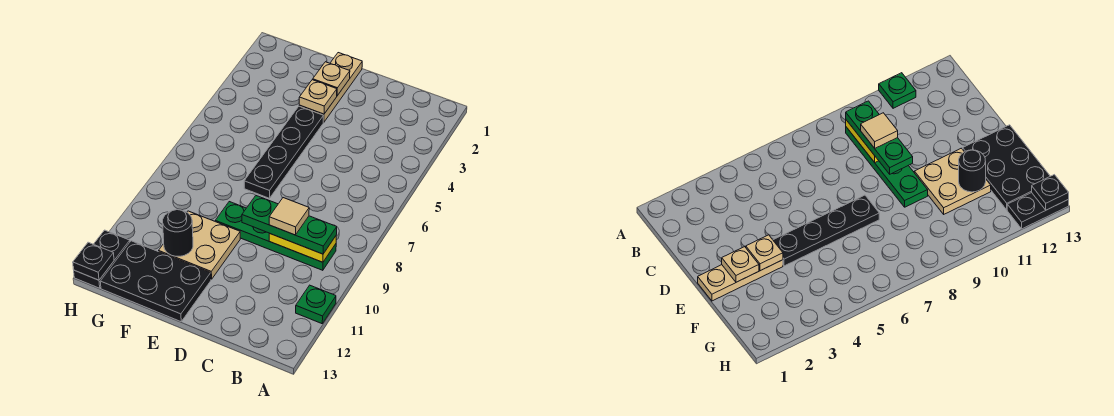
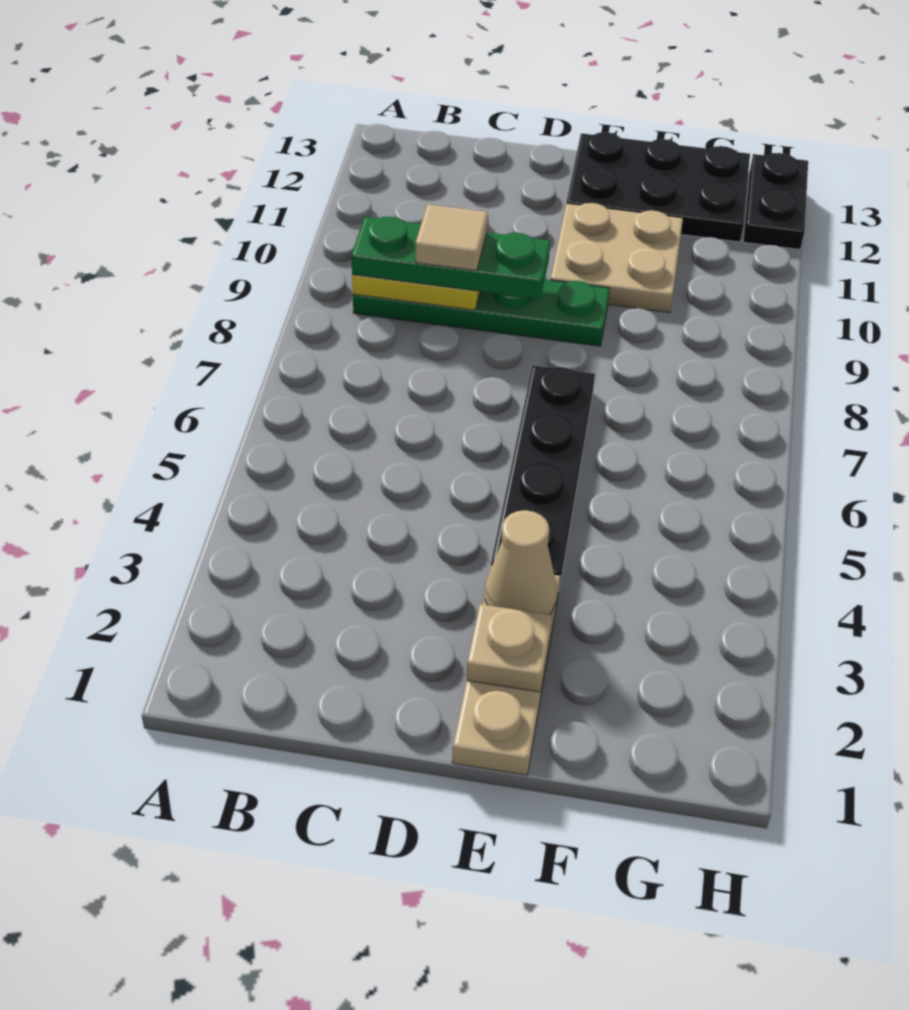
green 1x1 plate [296,285,336,324] -> none
tan 1x1 plate [299,80,337,114] -> tan 1x1 cone [485,510,557,614]
black 1x1 round brick [163,210,193,256] -> none
black 1x1 plate [73,242,114,280] -> none

